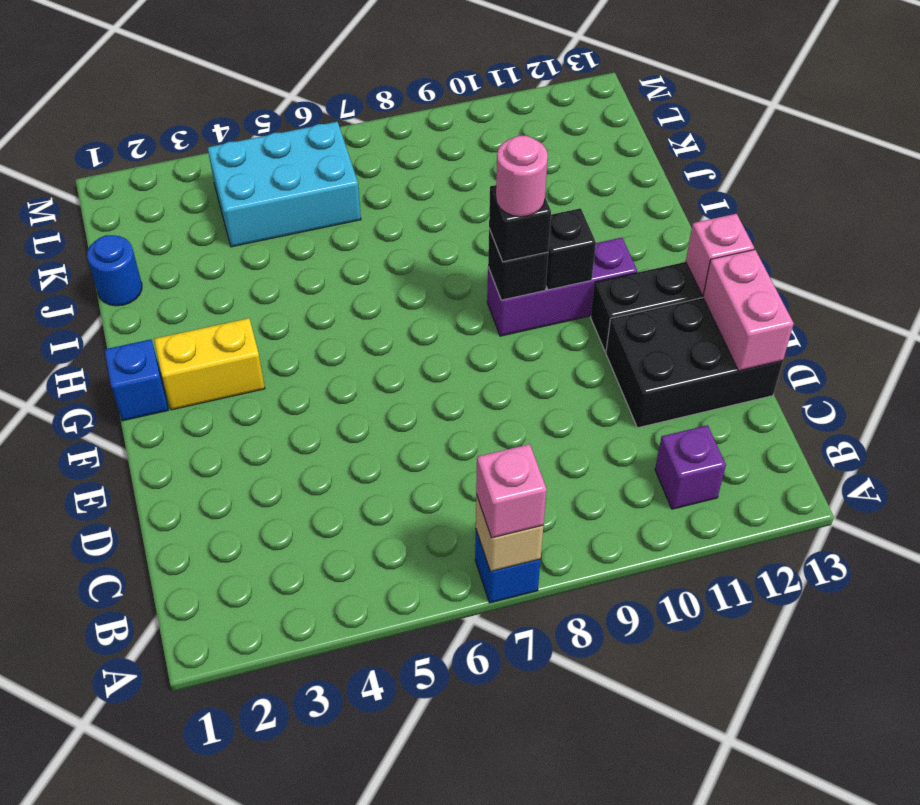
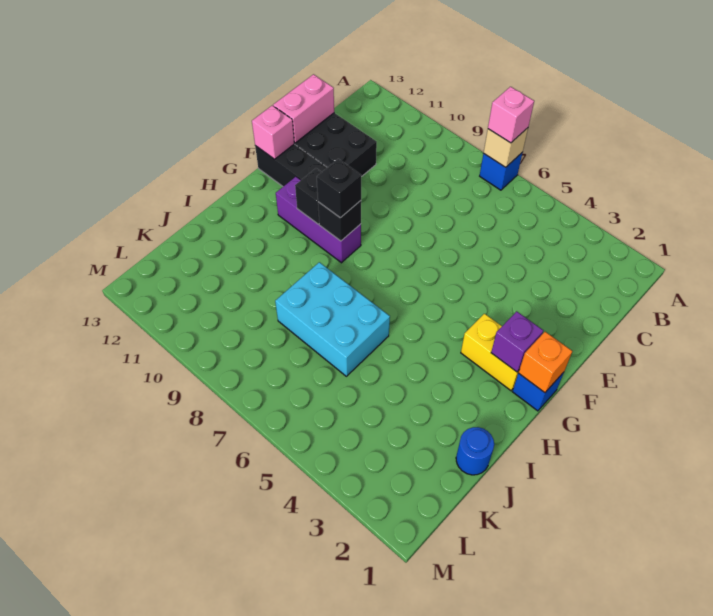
purple 1x1 brick [655,425,726,509] -> purple 1x1 brick moved to [491,311,543,372]
none -> orange 1x1 brick [519,332,572,393]
pink 1x1 round brick [496,136,548,217] -> none
cyan 2x3 brick [208,122,361,247] -> cyan 2x3 brick moved to [275,262,390,376]

